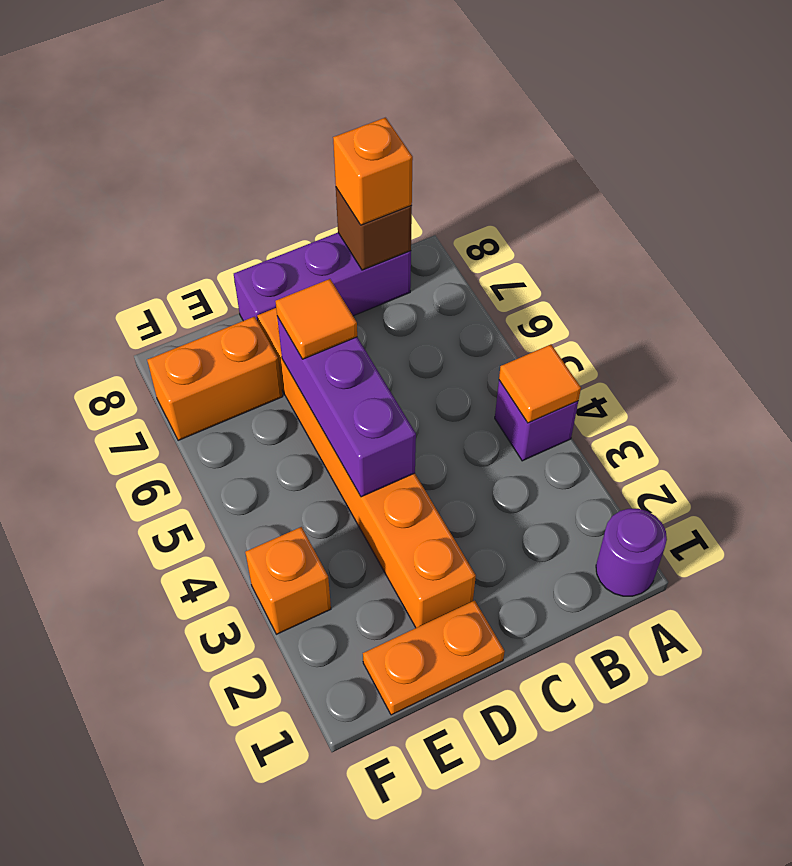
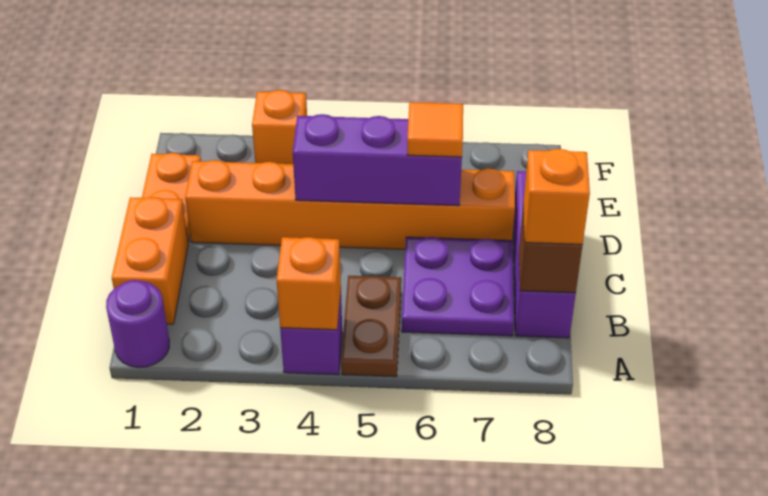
orange 1x1 tile [499,345,581,423] -> orange 1x1 brick [277,237,341,330]
none -> brown 1x2 plate [341,276,401,377]
none -> purple 2x2 plate [402,237,514,336]
orange 1x2 brick [147,317,283,441] -> orange 1x2 brick moved to [112,197,188,324]

